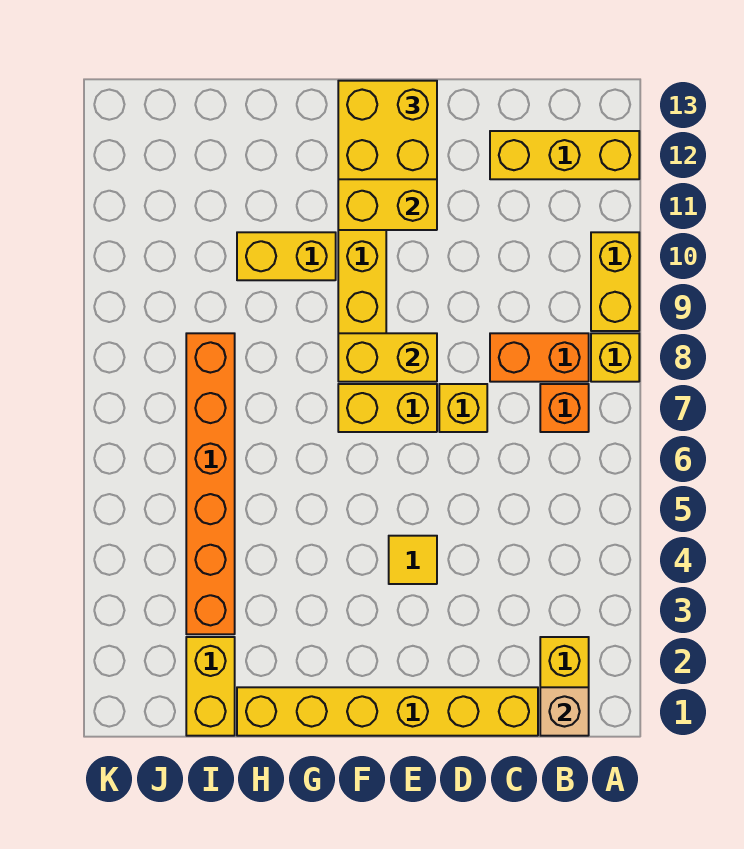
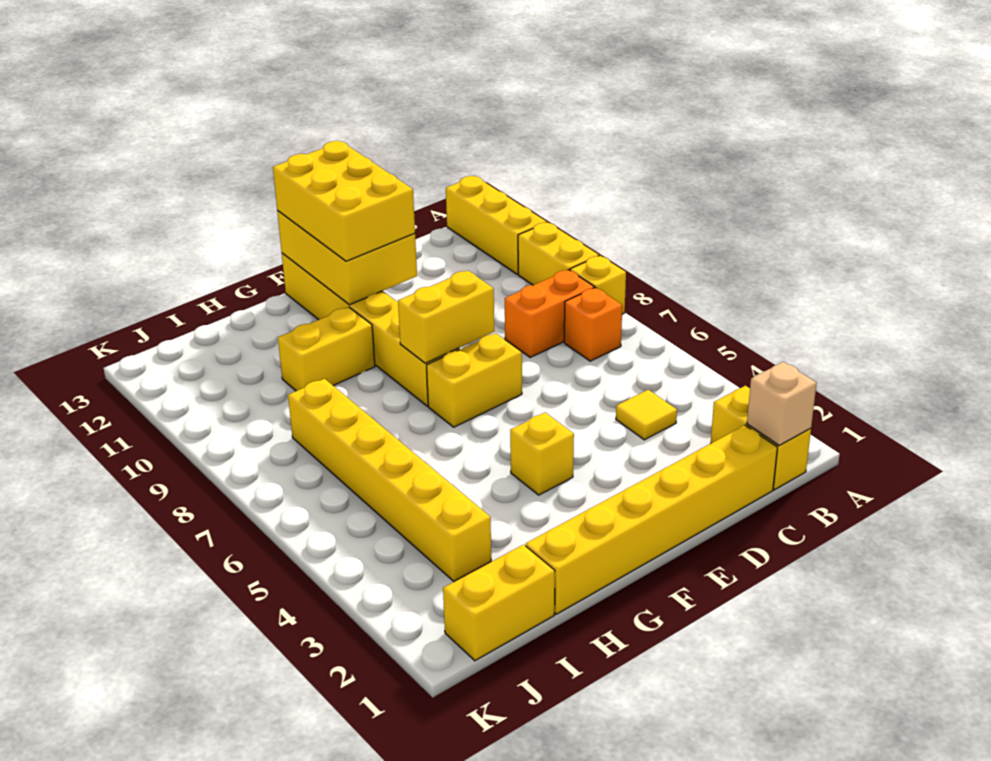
yellow 1x3 brick [490,131,639,179] -> yellow 1x3 brick turned to [446,176,547,274]
yellow 1x1 brick [439,384,487,432] -> yellow 1x1 brick moved to [510,413,574,495]
yellow 1x1 tile [389,536,437,584] -> yellow 1x1 tile moved to [616,390,677,440]
yellow 2x2 brick [338,81,437,179] -> yellow 2x3 brick [273,141,415,261]
yellow 1x2 brick [186,637,235,736] -> yellow 1x2 brick turned to [443,545,555,661]
orange 1x6 brick [186,333,235,634] -> yellow 1x6 brick [288,379,491,581]

